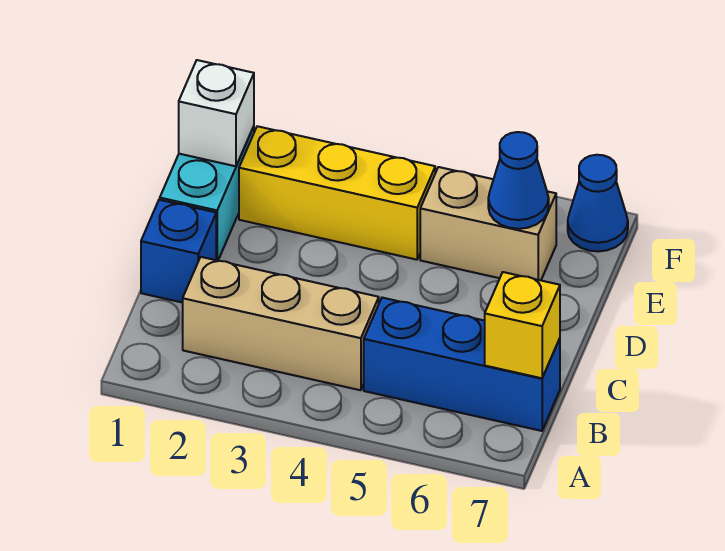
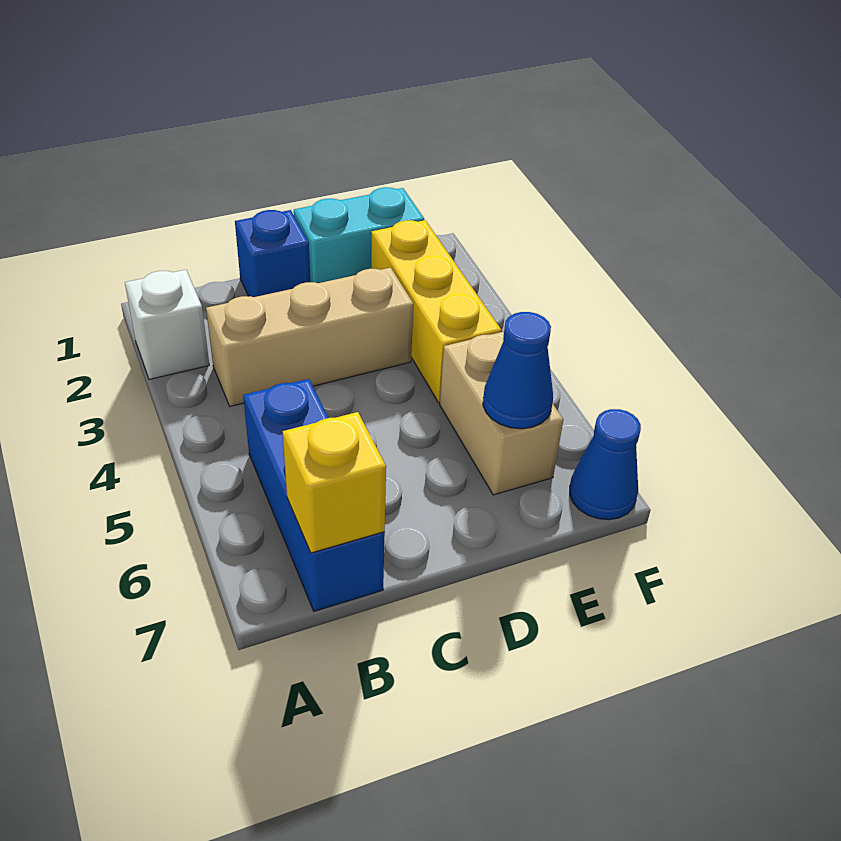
tan 1x3 brick [183,257,379,390] -> tan 1x3 brick turned to [206,267,414,406]
white 1x1 brick [179,60,254,166] -> white 1x1 brick moved to [125,270,209,379]

